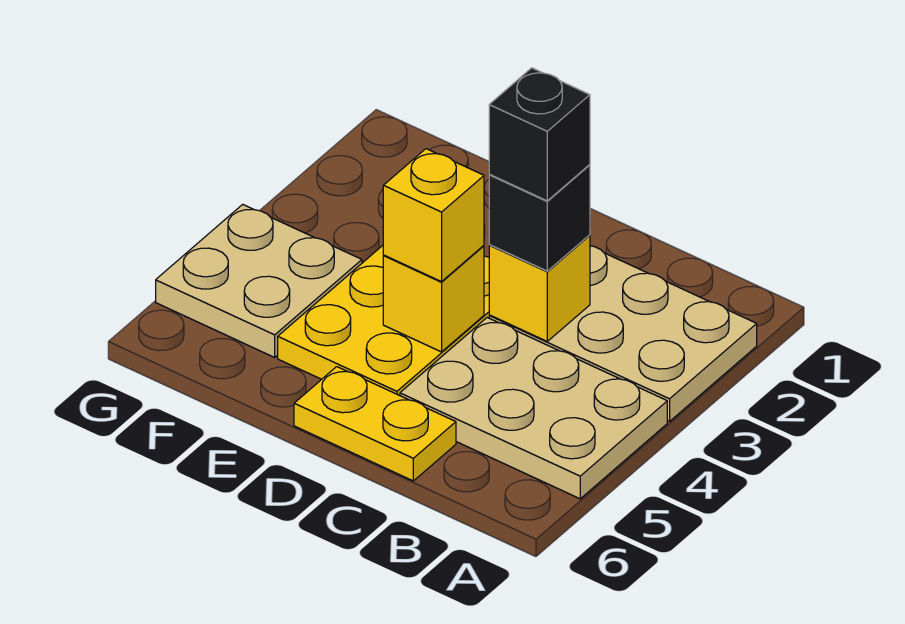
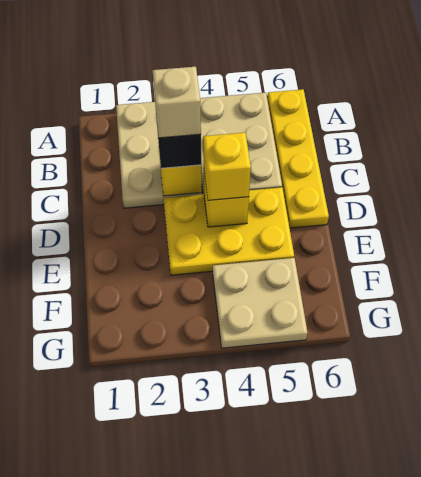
black 1x1 brick [489,68,590,201] -> tan 1x1 brick [153,67,201,138]
yellow 1x2 plate [294,367,456,481] -> yellow 1x4 plate [267,89,329,228]

